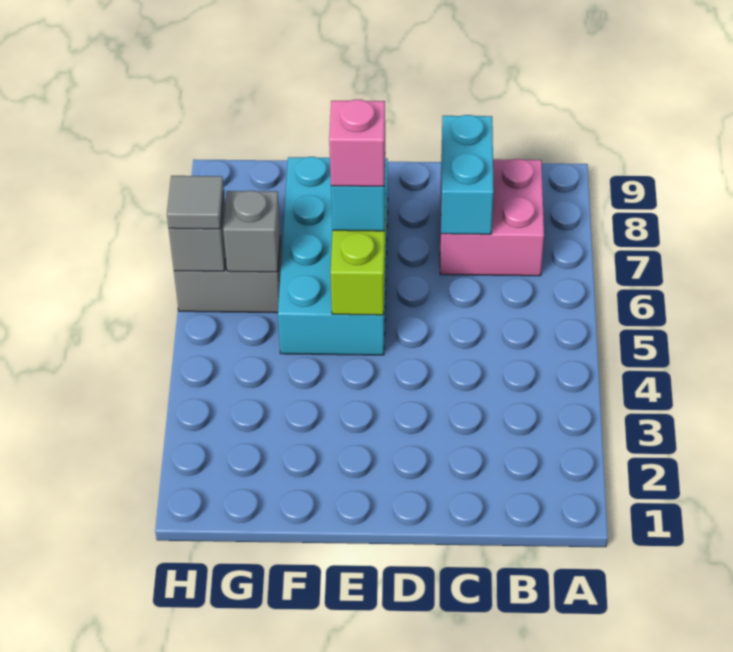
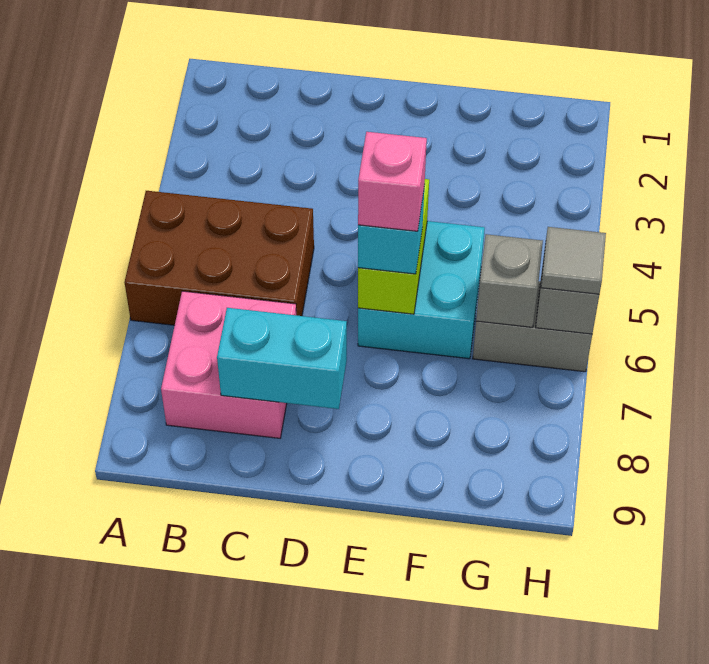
none -> brown 2x3 brick [125,191,314,325]
cyan 1x2 brick [441,115,494,234] -> cyan 1x2 brick turned to [217,308,347,409]
cyan 2x4 brick [278,157,388,355] -> cyan 2x2 brick [358,221,485,359]

